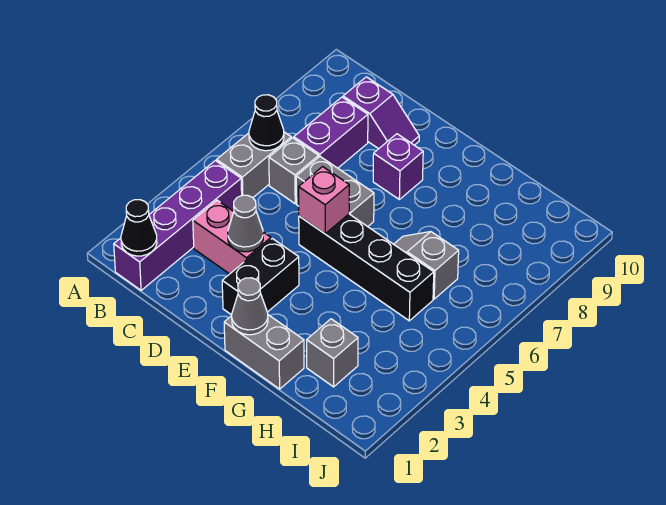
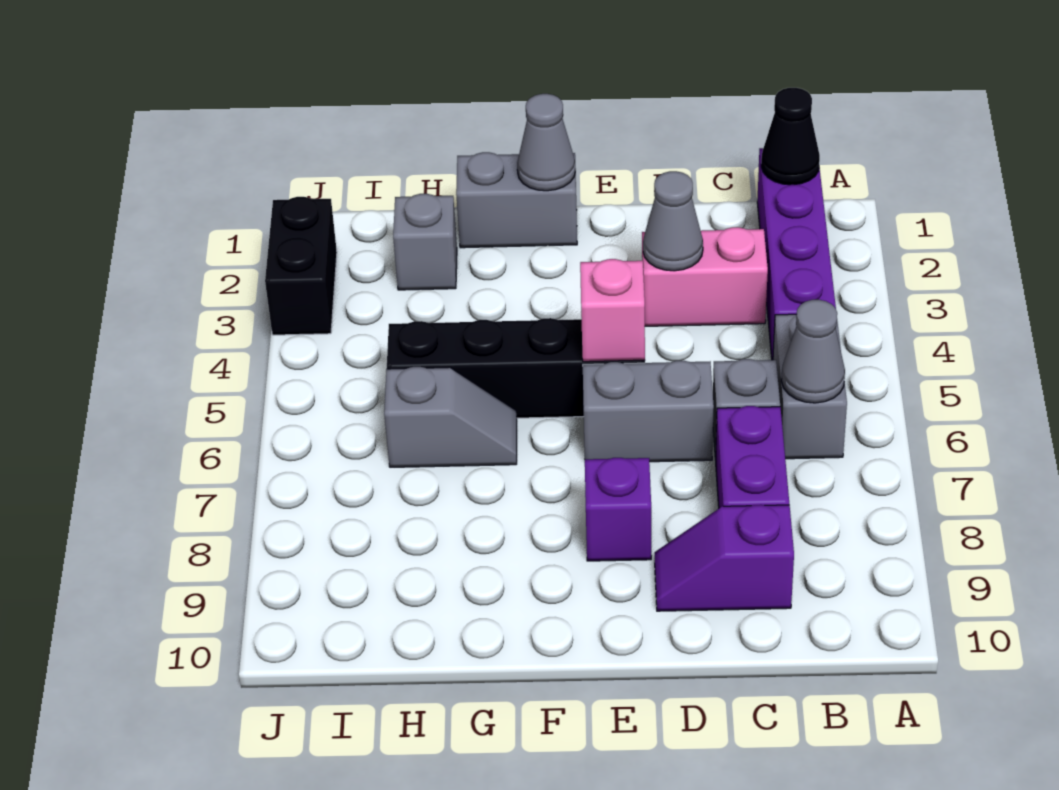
black 1x1 cone [249,95,284,151] -> grey 1x1 cone [781,300,845,403]
black 1x2 brick [222,238,299,315] -> black 1x2 brick moved to [265,197,337,335]

